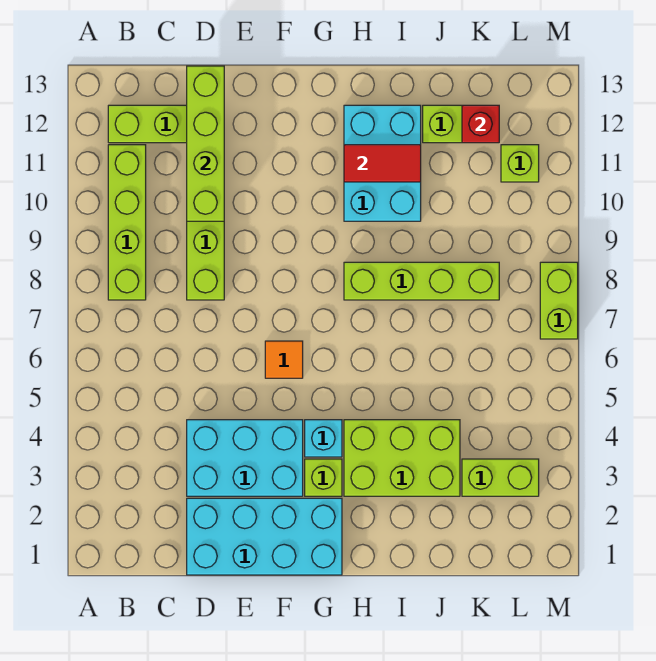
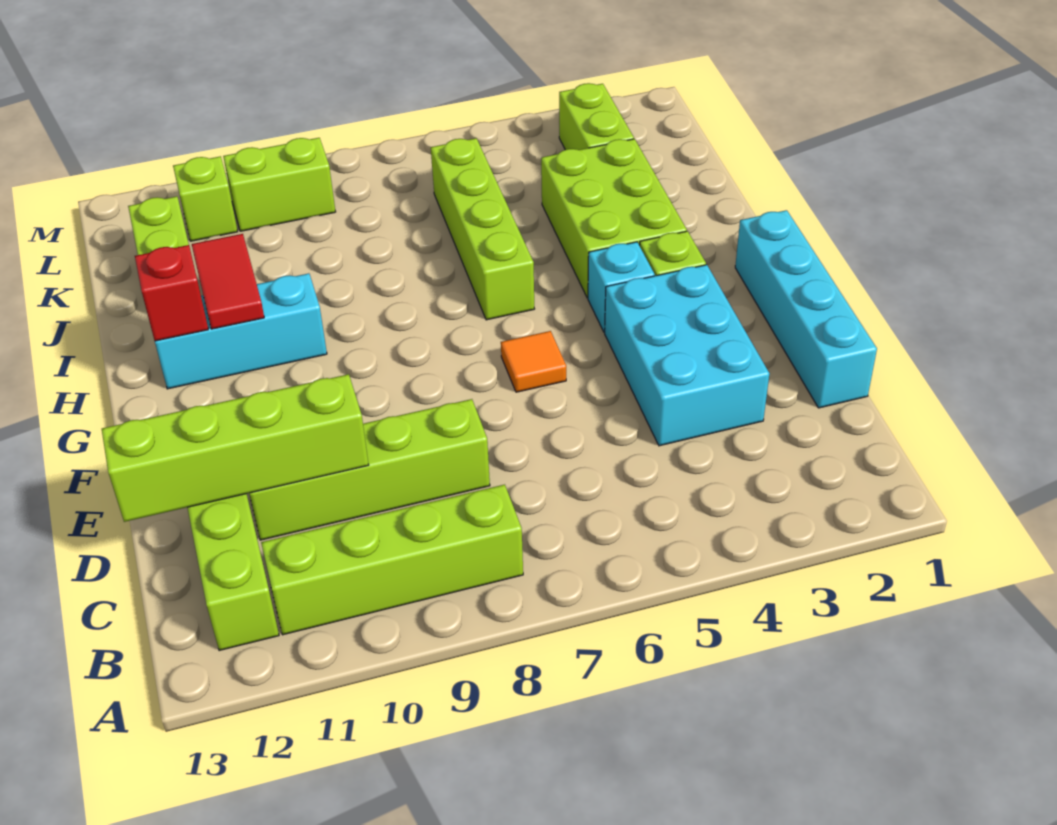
cyan 2x4 brick [187,498,342,575] -> cyan 1x4 brick [735,210,877,408]
lime 1x4 brick [344,262,499,300] -> lime 1x4 brick moved to [431,138,534,320]
cyan 2x3 brick [344,105,421,221] -> cyan 1x3 brick [155,273,327,389]
red 1x1 brick [462,105,499,143] -> red 1x1 brick moved to [135,245,208,341]
lime 1x2 brick [540,262,578,339] -> lime 1x2 brick moved to [223,138,336,231]

